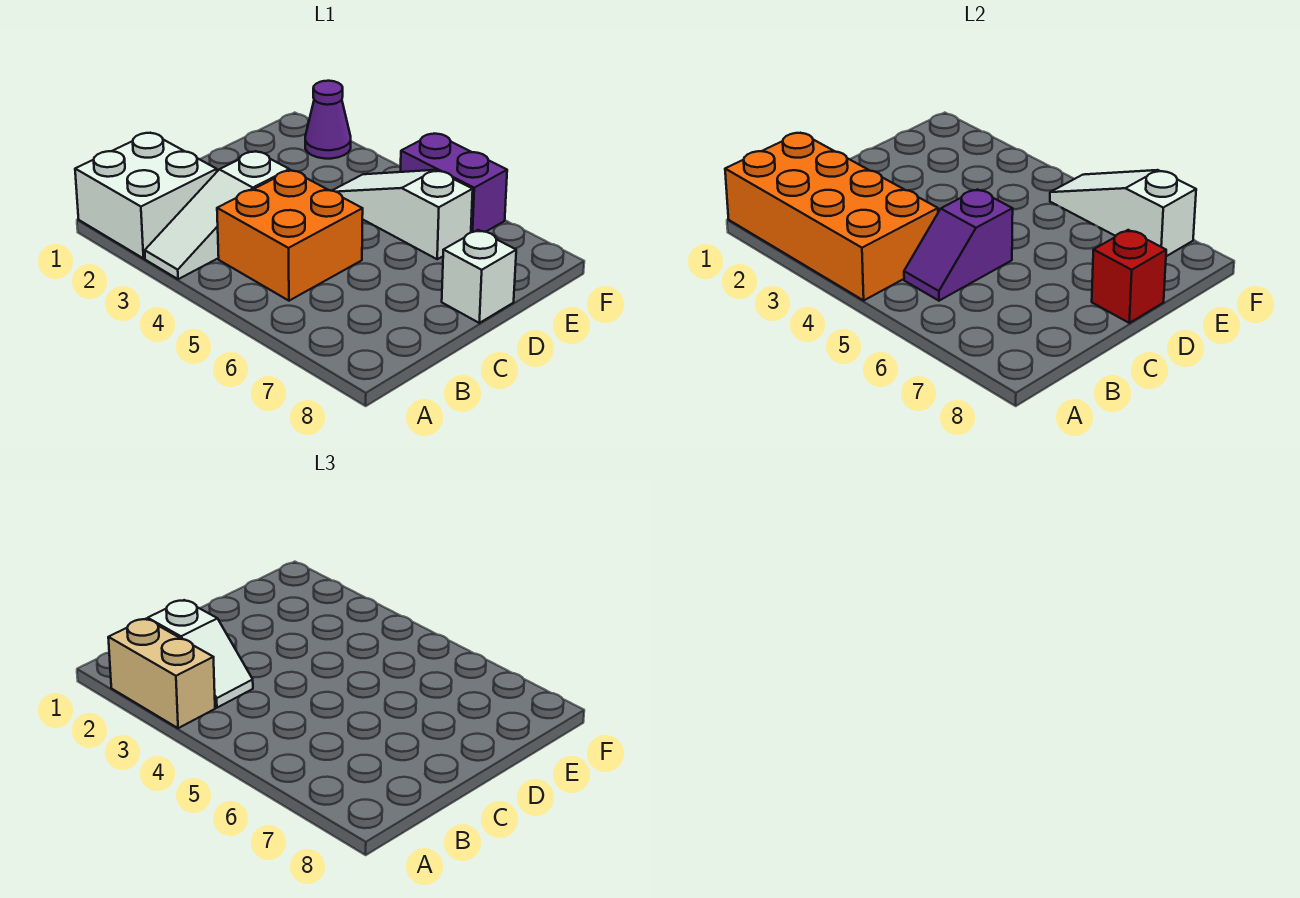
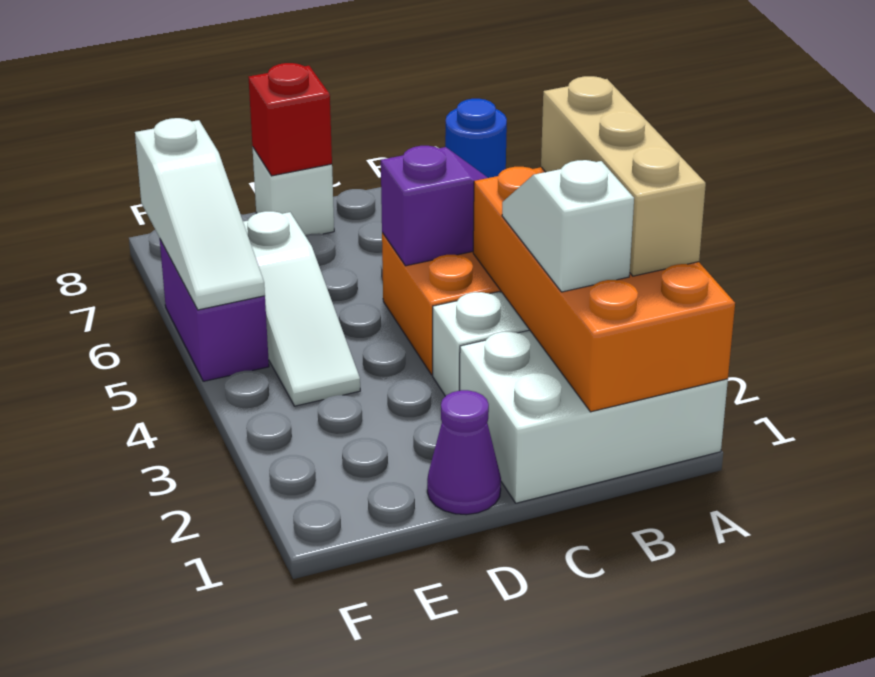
white 2x2 brick [75,133,217,258] -> white 2x3 brick [460,330,728,503]
tan 1x2 brick [108,619,215,728] -> tan 1x3 brick [541,76,706,276]
none -> blue 1x1 round brick [445,99,507,178]
purple 1x1 cone [305,81,351,159] -> purple 1x1 cone moved to [427,390,501,515]

